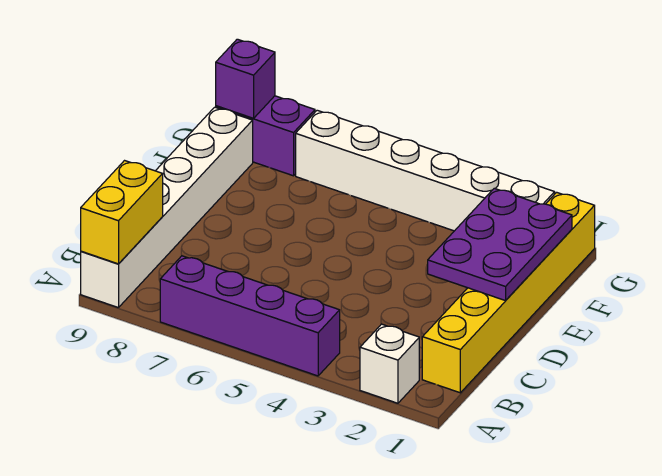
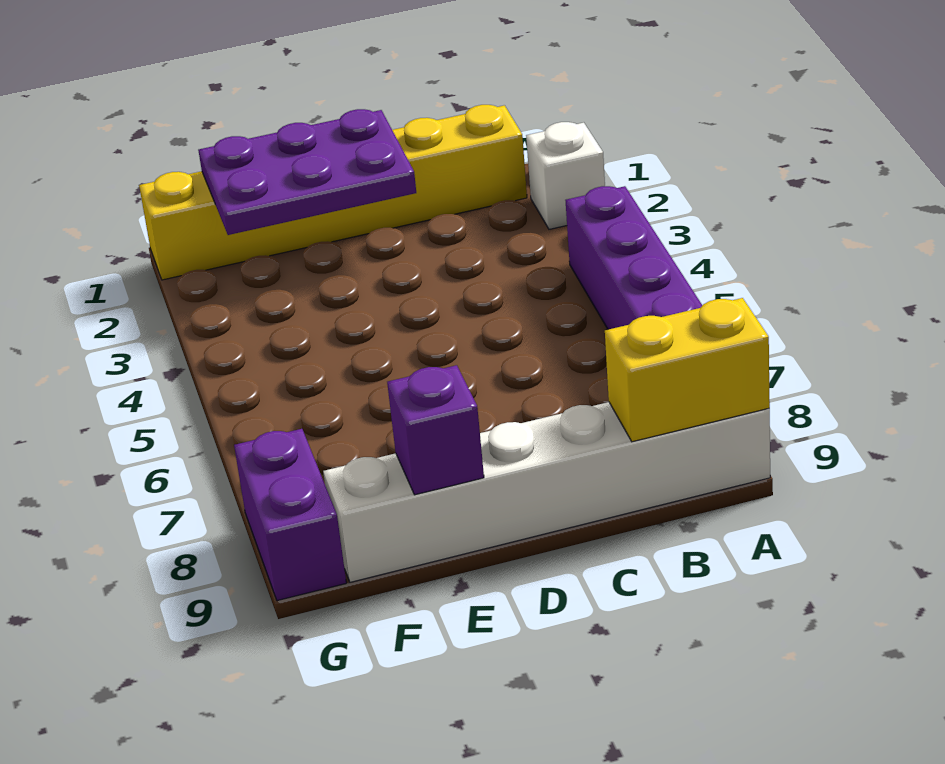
white 1x6 brick [296,110,555,231] -> none
purple 1x1 brick [216,39,275,118] -> purple 1x1 brick moved to [387,365,484,495]

